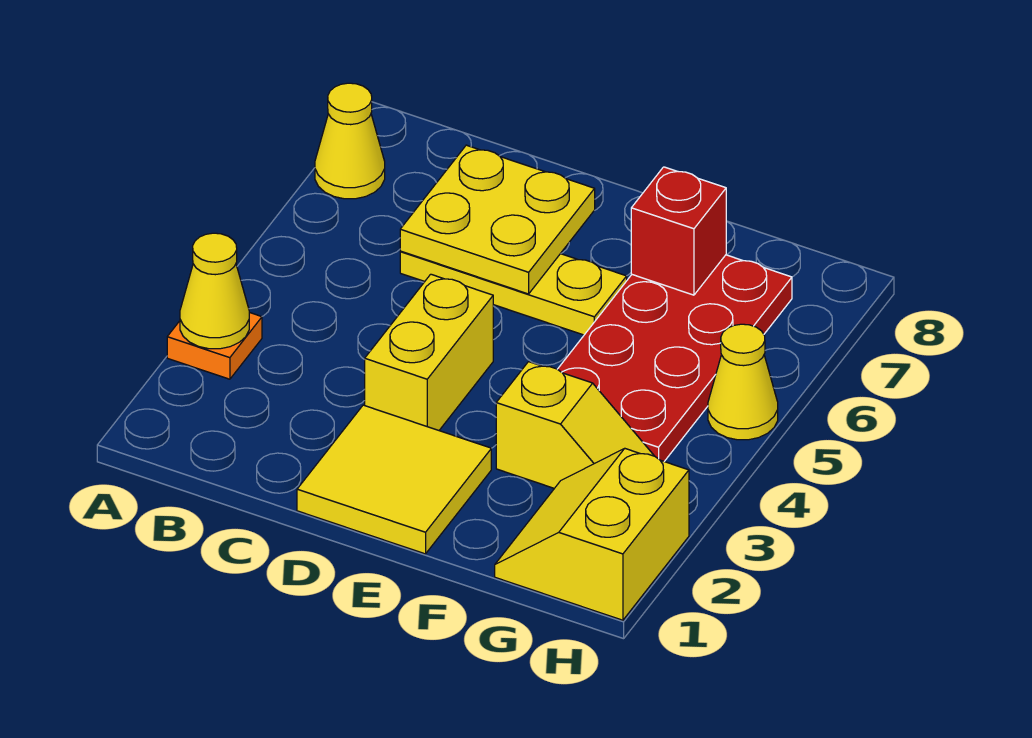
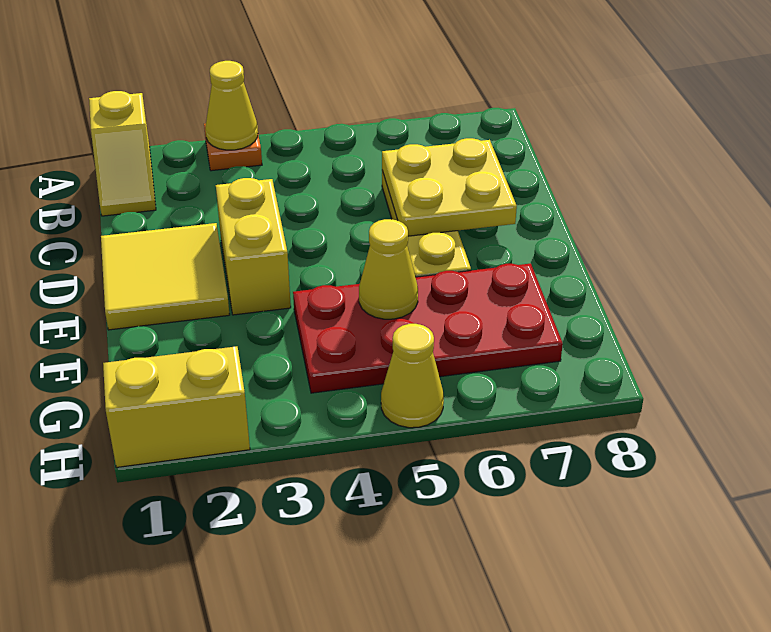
yellow 1x1 cone [315,83,385,199] -> yellow 1x1 cone moved to [359,219,418,319]
yellow 1x2 brick [365,274,493,430] -> yellow 1x2 brick turned to [216,178,291,315]
yellow 1x2 slope [496,362,654,488] -> yellow 1x2 slope moved to [89,91,156,216]
red 1x1 brick [631,167,726,295] -> none

